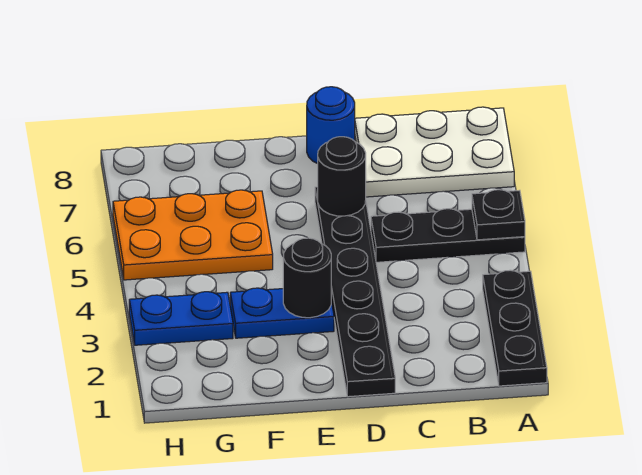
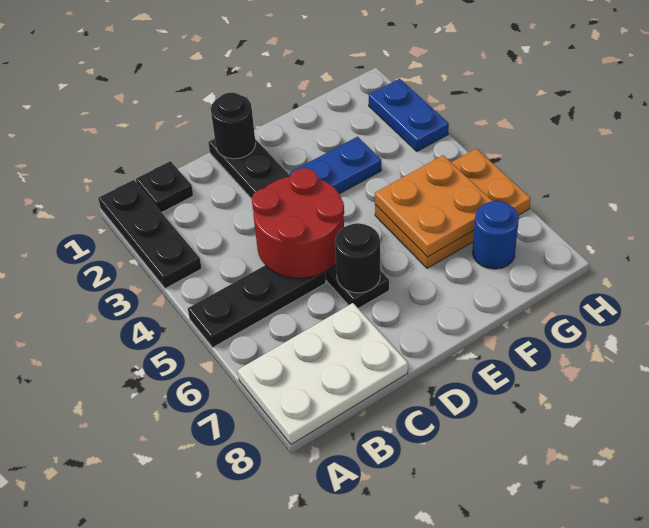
black 1x1 plate [472,190,525,240] -> black 1x1 plate moved to [136,161,193,212]
none -> red 2x2 round brick [252,168,344,278]
blue 1x1 round brick [307,87,355,164] -> blue 1x1 round brick moved to [472,201,519,269]
black 1x1 round brick [283,238,331,318] -> black 1x1 round brick moved to [211,93,256,159]
none -> orange 2x2 plate [375,155,493,257]
blue 1x2 plate [129,292,233,345] -> blue 1x2 plate turned to [369,79,449,151]

